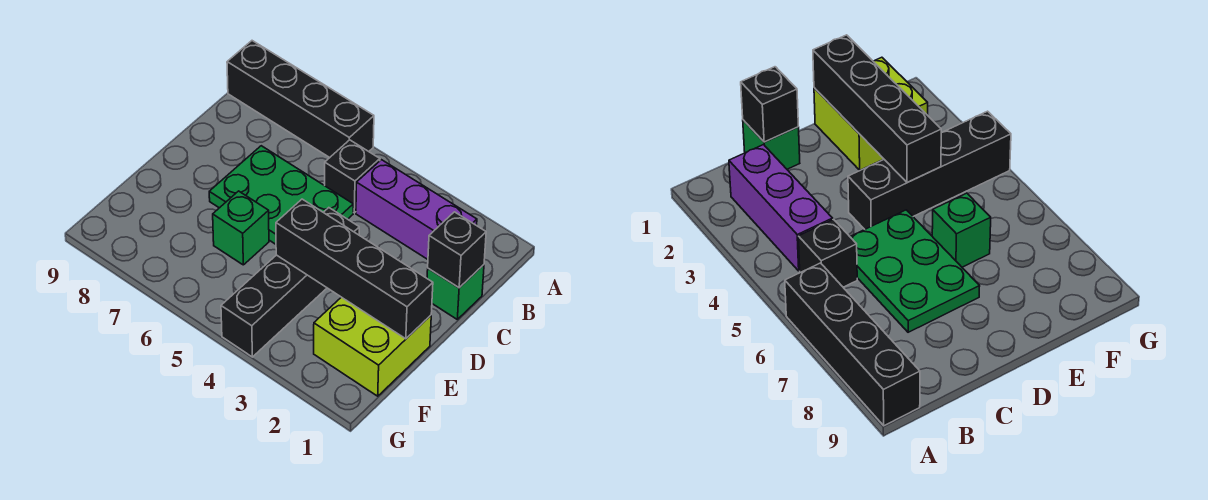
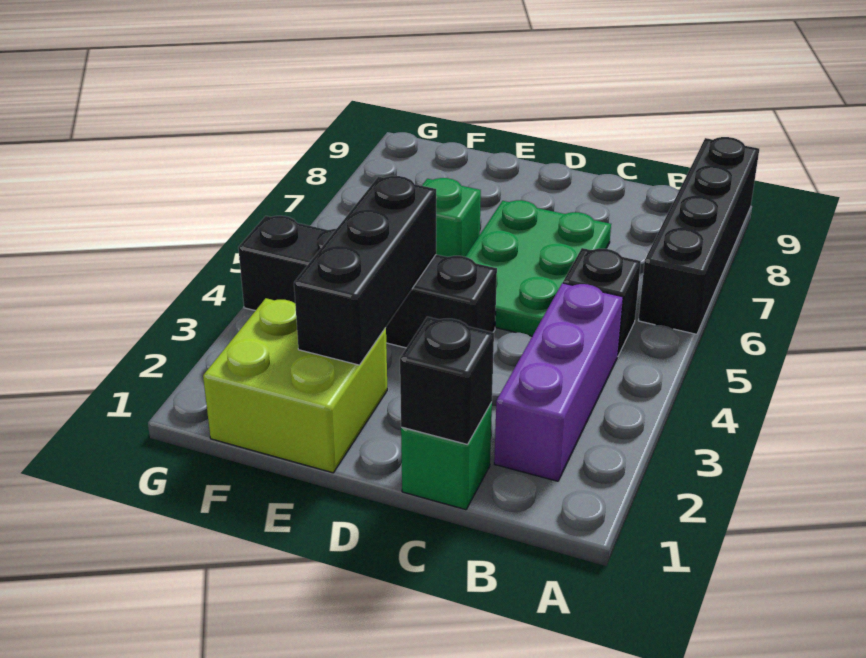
black 1x4 brick [276,199,433,339] -> black 1x3 brick [294,176,436,365]

